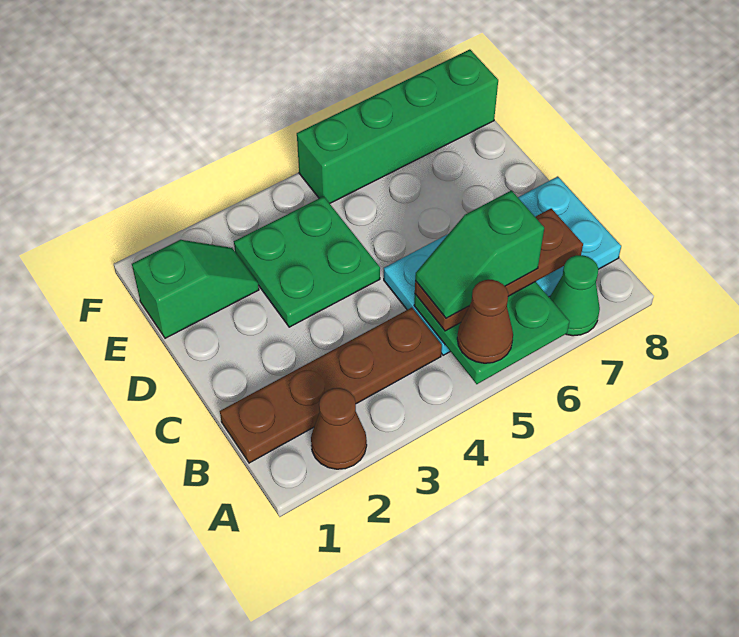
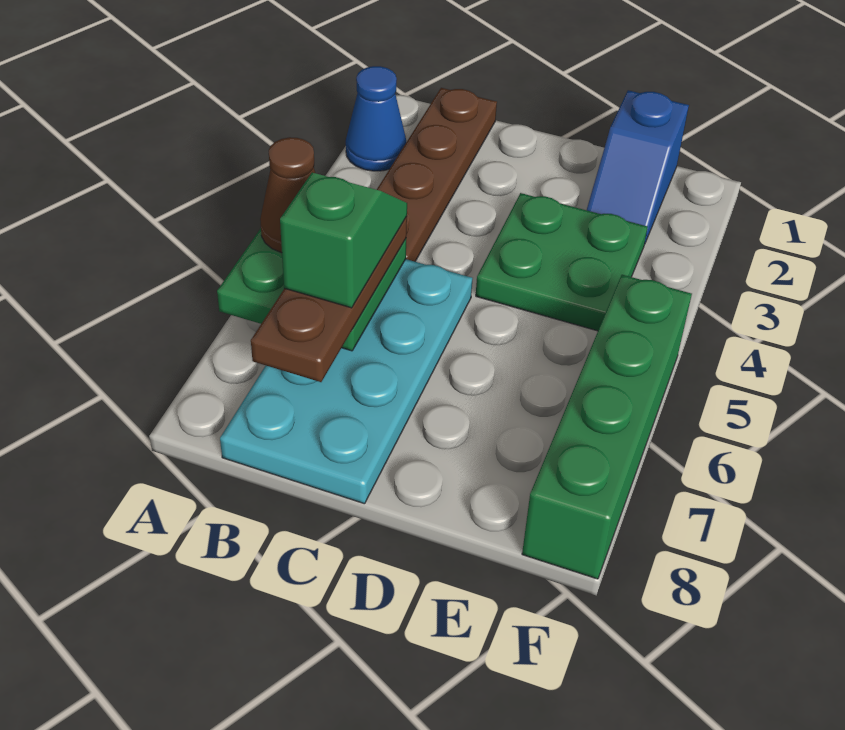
brown 1x1 cone [311,388,367,469] -> blue 1x1 cone [346,66,406,171]
green 1x1 cone [549,255,600,336] -> none
green 1x2 slope [132,240,259,338] -> blue 1x2 slope [587,90,689,242]

